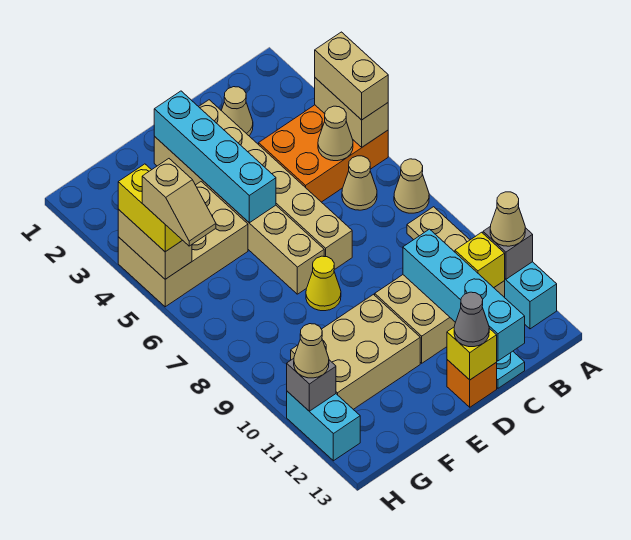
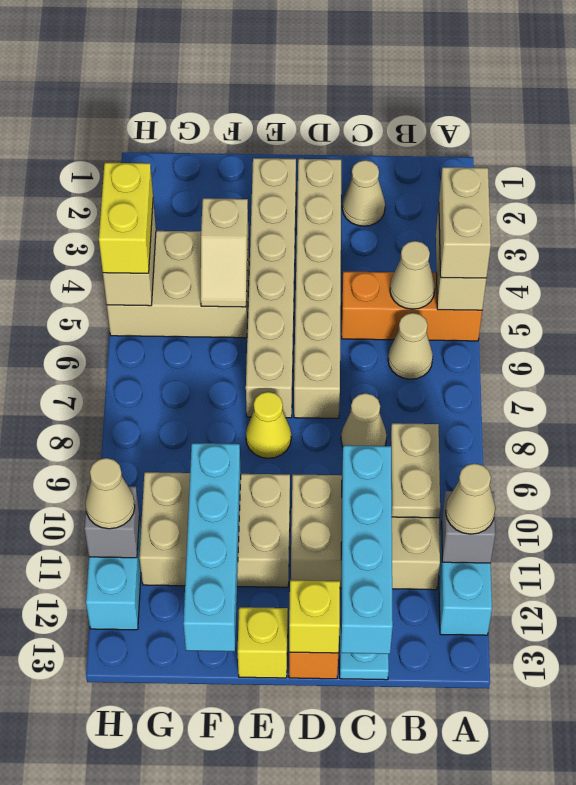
orange 2x3 brick [259,105,388,202] -> orange 1x3 brick [342,271,482,341]
tan 1x1 cone [394,159,429,213] -> tan 1x1 cone moved to [341,393,387,447]
yellow 1x1 brick [455,232,505,288] -> yellow 1x1 brick moved to [238,607,288,678]
grey 1x1 cone [454,292,489,347] -> none
cyan 1x4 brick [154,91,276,223] -> cyan 1x4 brick moved to [183,443,241,651]
tan 1x2 slope [142,159,216,246] -> tan 1x2 slope moved to [201,198,248,307]

